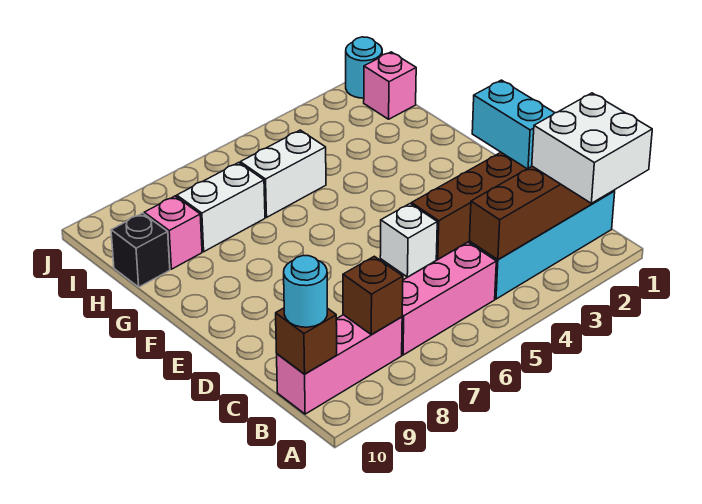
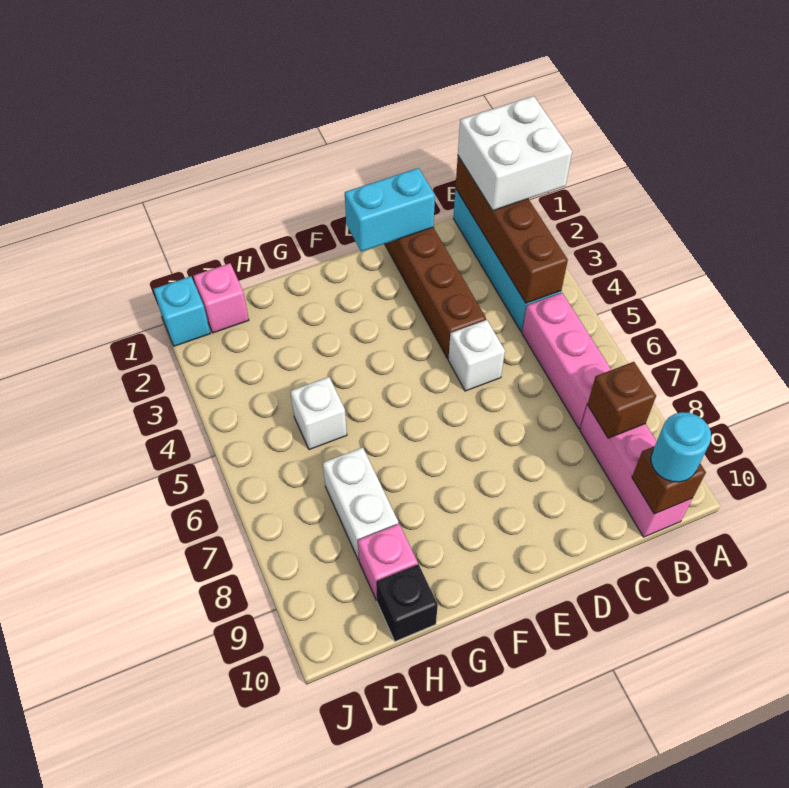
white 1x2 brick [240,130,326,217] -> white 1x1 brick [290,377,347,450]
cyan 1x1 round brick [346,37,382,98] -> cyan 1x1 brick [154,276,211,346]

